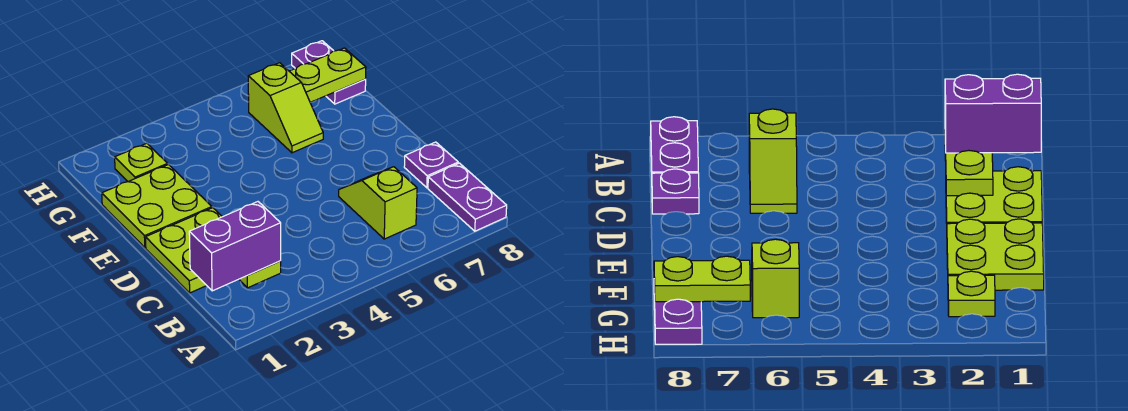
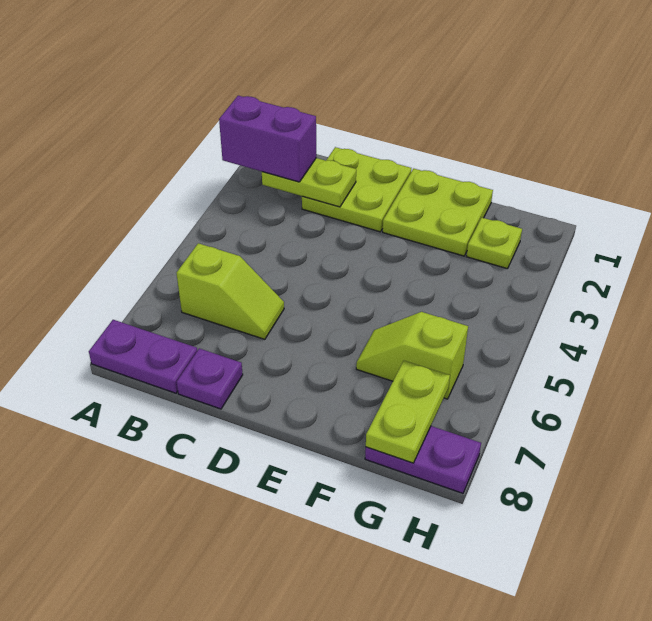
purple 1x2 brick [189,202,281,291] -> purple 1x2 brick turned to [219,96,316,182]

